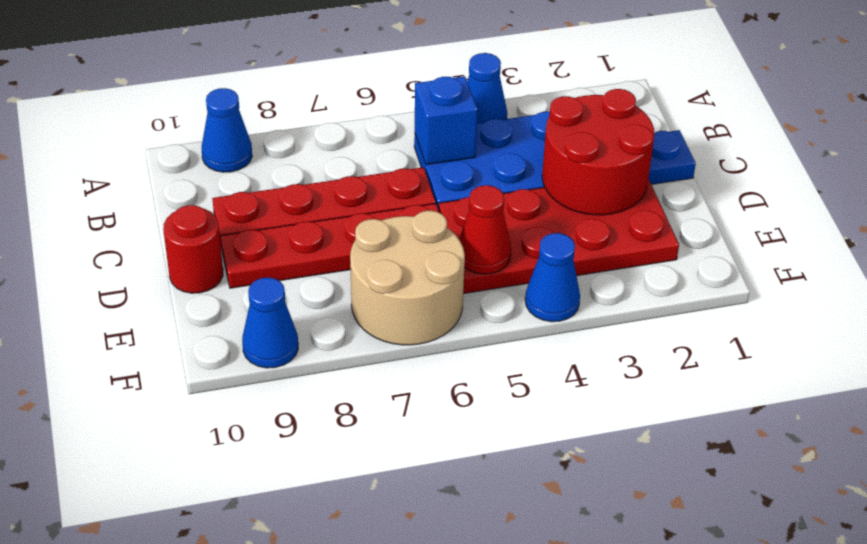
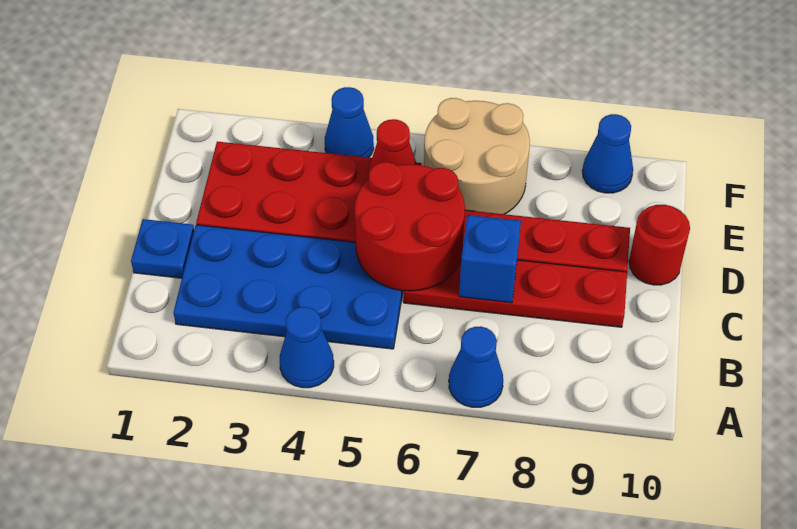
blue 1x1 cone [202,88,252,172] -> blue 1x1 cone moved to [449,326,503,407]
blue 1x1 brick [415,76,478,165] -> blue 1x1 brick moved to [459,215,521,303]
red 2x2 round brick [542,89,655,215] -> red 2x2 round brick moved to [355,162,465,291]

